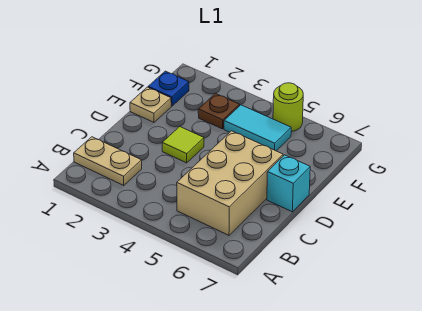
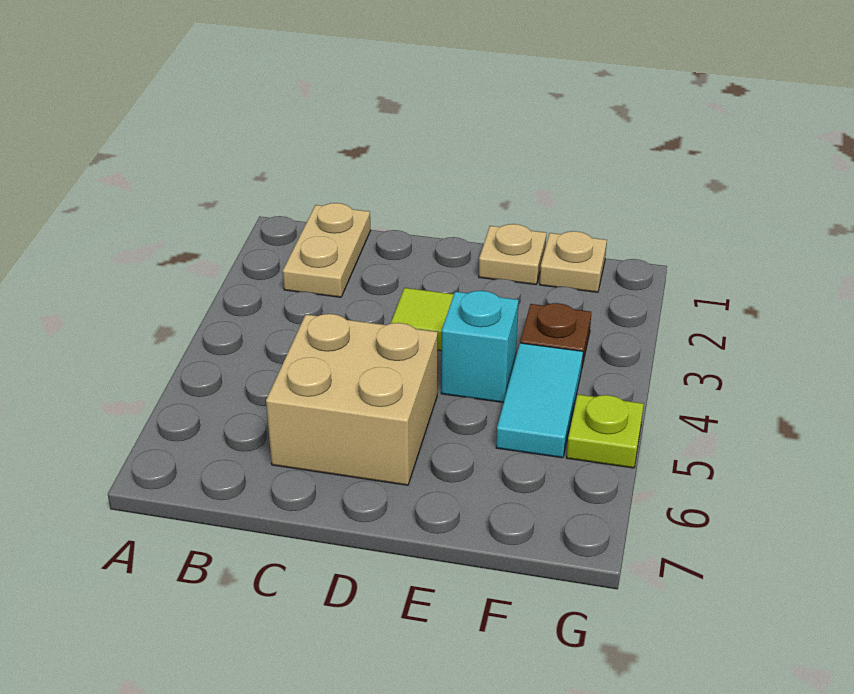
tan 2x3 brick [177,131,283,235] -> tan 2x2 brick [266,314,438,485]
cyan 1x1 brick [267,155,310,212] -> cyan 1x1 brick moved to [441,291,519,403]
blue 1x1 plate [148,71,189,106] -> tan 1x1 plate [540,231,607,292]
lime 1x1 round brick [273,83,303,132] -> lime 1x1 plate [567,394,644,468]

